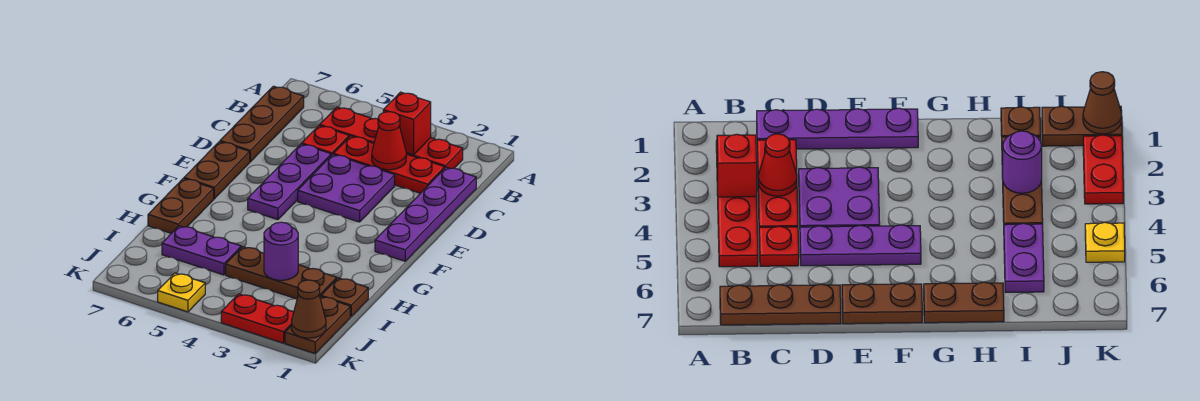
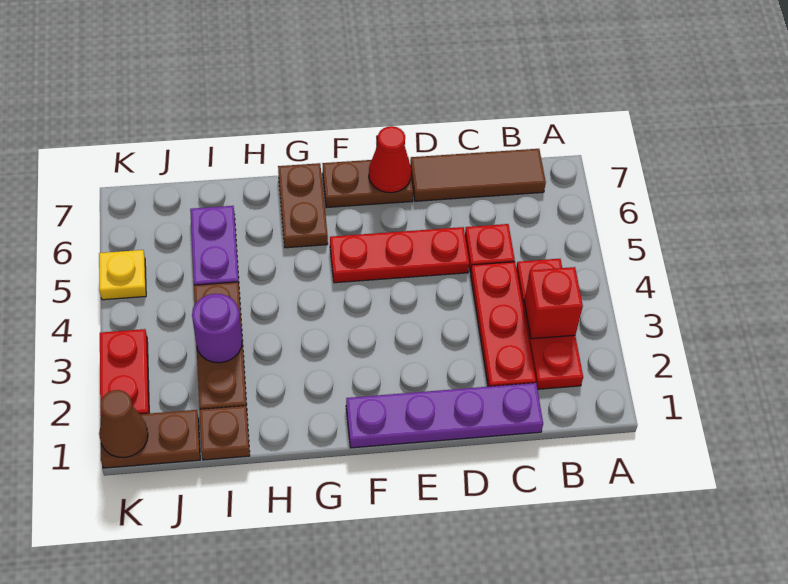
red 1x4 plate [320,107,463,169] -> red 1x3 plate [516,259,583,389]
brown 1x3 plate [220,86,304,162] -> brown 1x3 tile [410,149,546,201]
red 1x1 cone [372,112,406,170] -> red 1x1 cone moved to [369,126,411,193]
purple 2x2 plate [298,154,395,222] -> none
purple 1x3 plate [248,144,331,220] -> red 1x3 plate [330,227,469,283]
brown 1x2 plate [148,178,214,233] -> brown 1x2 plate turned to [278,163,328,248]

